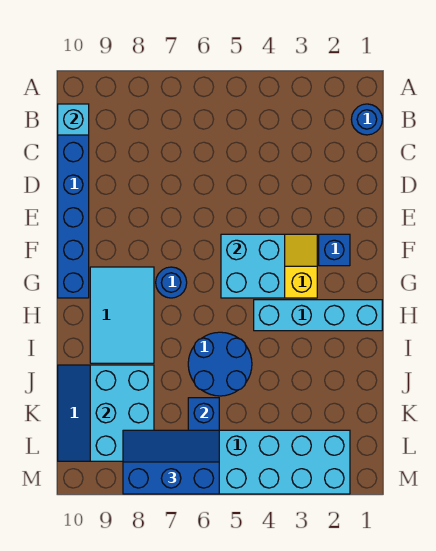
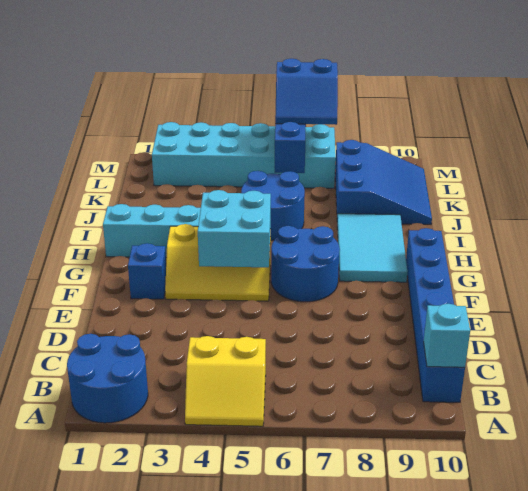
none -> yellow 2x2 slope [185,336,266,426]
blue 1x1 round brick [351,104,382,135] -> blue 2x2 round brick [67,334,148,423]
blue 1x1 round brick [156,267,187,298] -> blue 2x2 round brick [271,226,340,302]
cyan 2x3 brick [90,365,154,461] -> none
blue 2x3 slope [123,430,219,494] -> blue 2x2 slope [275,59,338,125]

